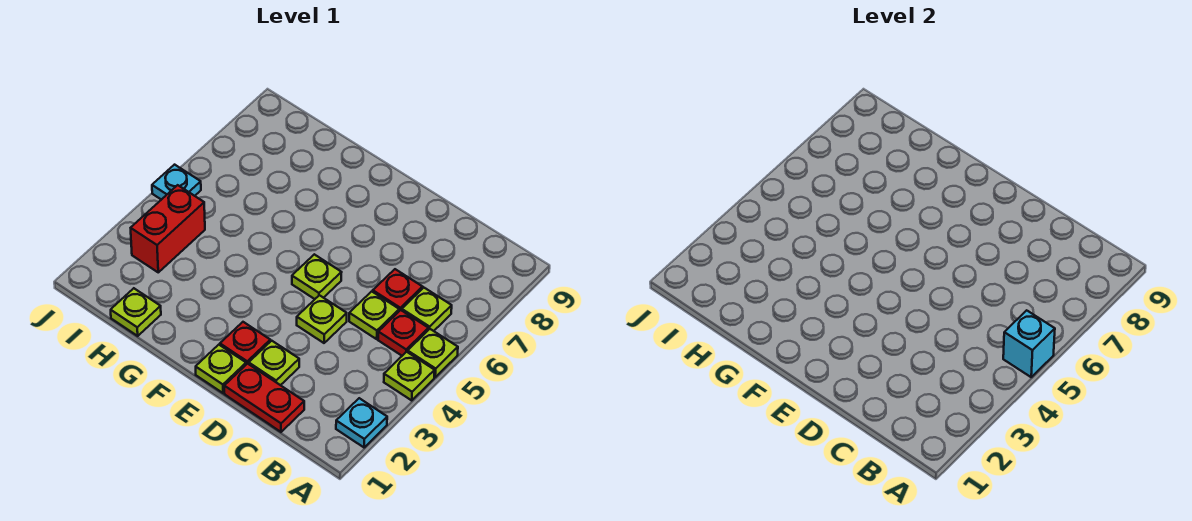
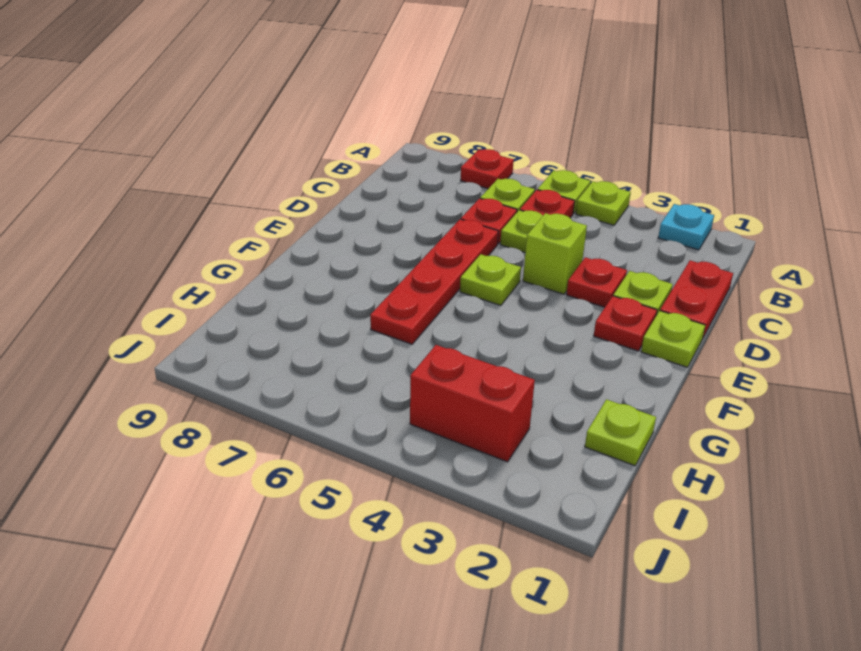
cyan 1x1 brick [1003,310,1055,377] -> none
none -> red 1x1 plate [461,149,514,189]
none -> red 1x1 plate [566,257,627,307]
lime 1x1 plate [297,295,347,343] -> lime 1x1 brick [523,213,587,294]
none -> red 1x4 plate [370,219,498,344]
cyan 1x1 plate [152,165,201,200] -> none

